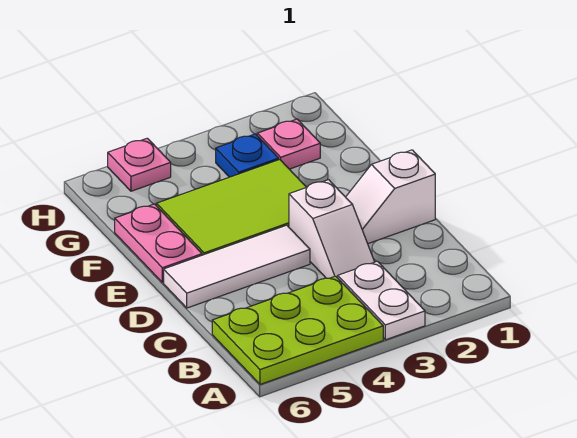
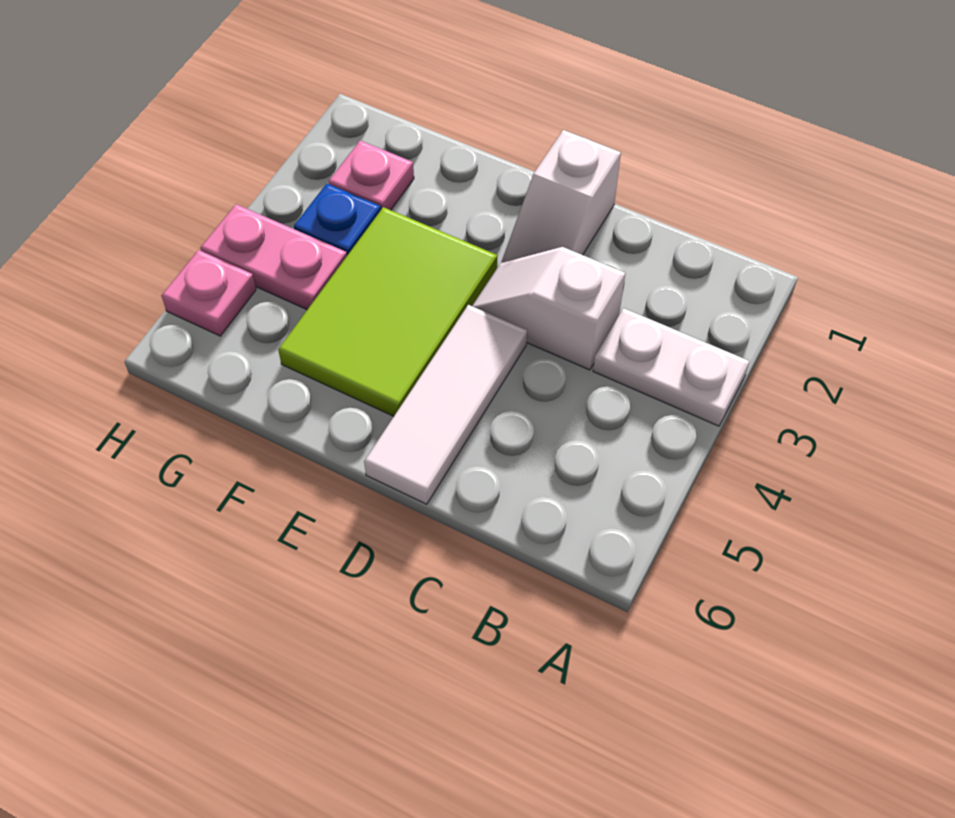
lime 2x3 plate [212,276,383,384] -> none
white 1x2 slope [289,180,374,278] -> white 1x2 slope turned to [472,247,625,370]
pink 1x2 plate [115,204,202,283] -> pink 1x2 plate moved to [200,204,347,310]

